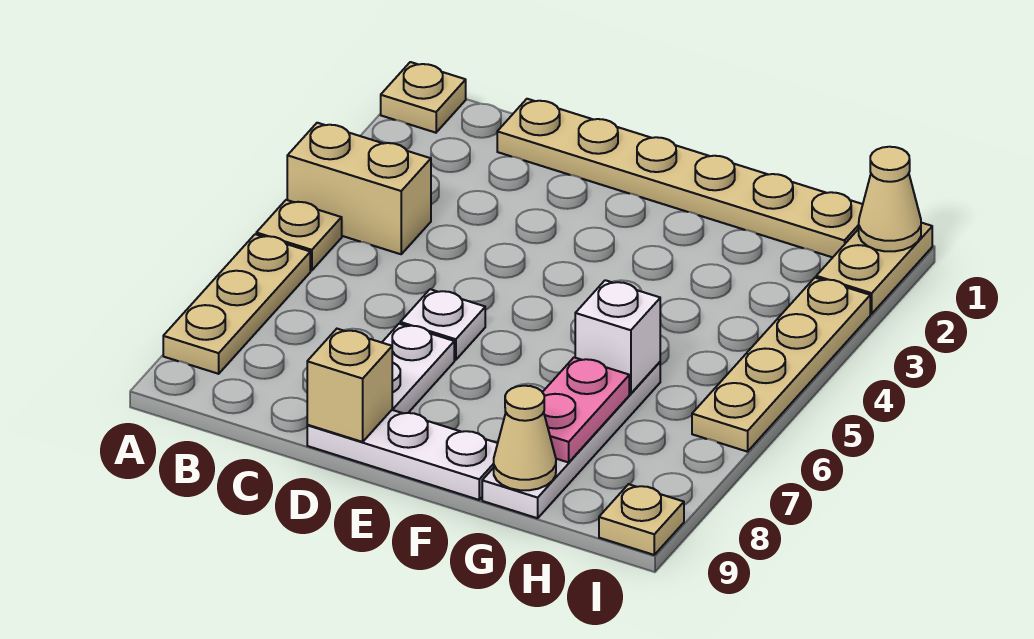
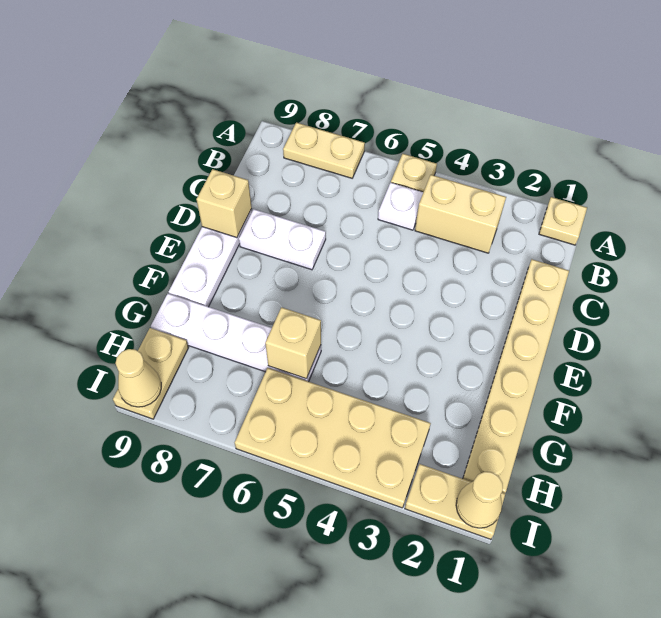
tan 1x2 brick [287,123,431,254] -> tan 1x2 brick turned to [415,175,506,253]
tan 1x3 plate [163,234,310,374] -> tan 1x2 plate [283,123,365,178]
white 1x1 plate [400,289,485,360] -> white 1x1 plate moved to [378,183,423,230]
white 1x1 brick [575,280,660,394] -> tan 1x1 brick [265,307,321,379]
pink 1x2 plate [543,357,629,462] -> none
tan 1x1 cone [494,386,556,490] -> tan 1x1 cone moved to [116,349,161,407]
tan 1x4 plate [692,278,870,452] -> tan 2x4 plate [235,368,431,508]
tan 1x1 plate [599,484,684,555] -> tan 1x2 plate [113,328,189,419]

